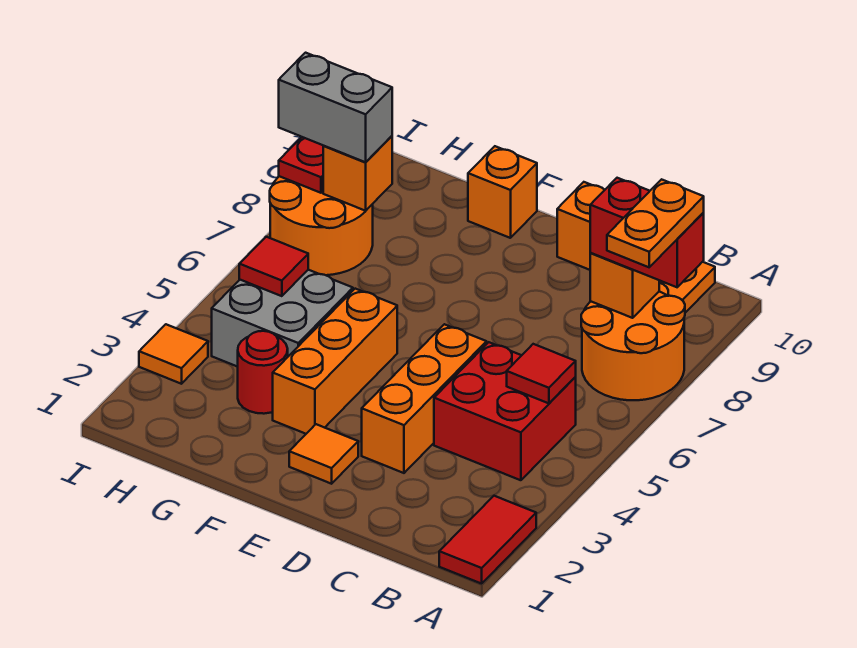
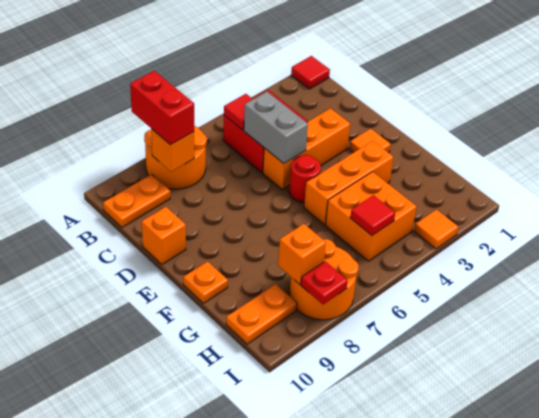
red 1x2 tile [439,496,536,584] -> red 1x1 tile [291,56,330,89]
orange 1x2 plate [607,179,704,267] -> orange 1x2 plate moved to [226,284,297,344]
orange 1x1 brick [468,146,537,238] -> orange 1x1 plate [183,262,228,303]
red 1x1 round brick [238,331,288,414] -> red 1x1 round brick moved to [289,155,321,203]
grey 2x2 brick [212,270,353,367] -> orange 2x2 brick [325,172,417,261]
grey 1x2 brick [279,53,392,162] -> grey 1x2 brick moved to [244,92,308,164]

